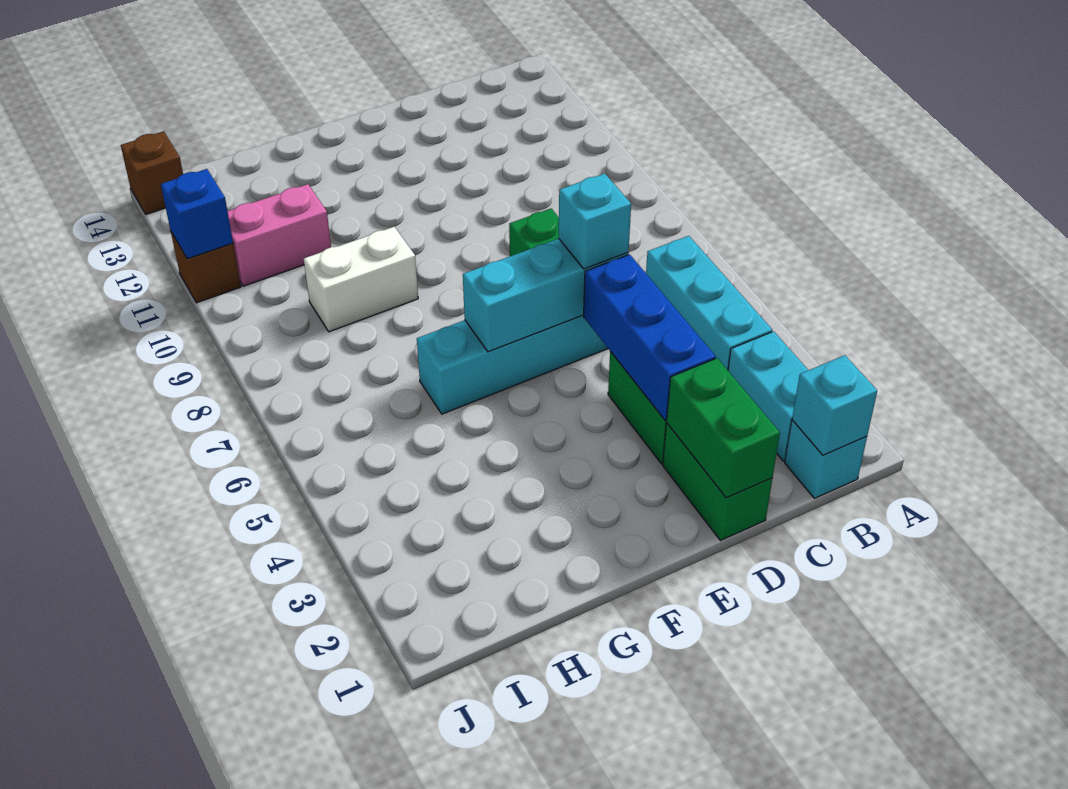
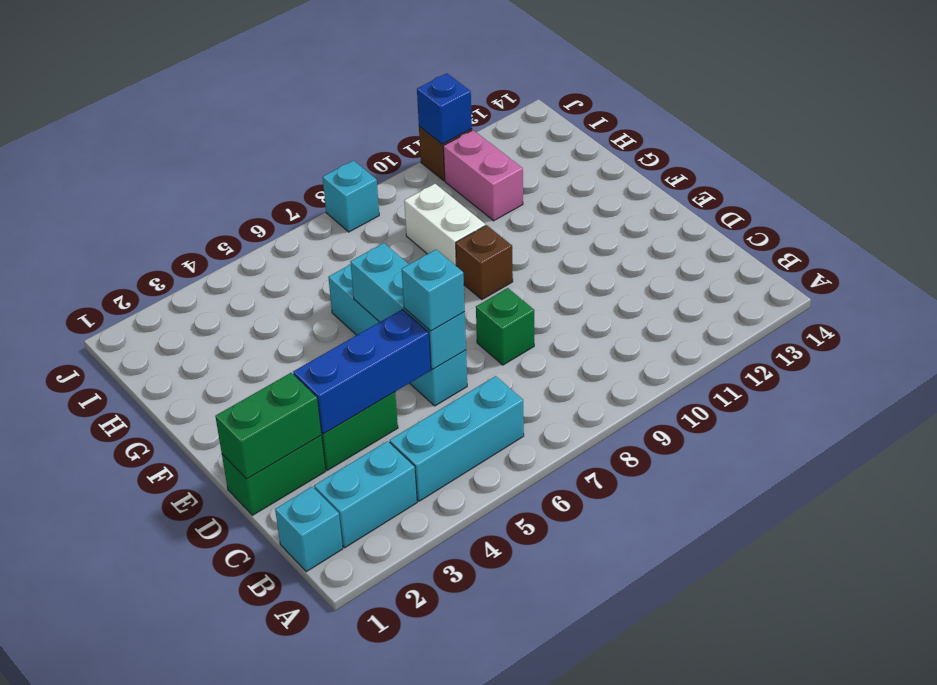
cyan 1x1 brick [792,355,877,455] -> cyan 1x1 brick moved to [323,160,379,232]
brown 1x1 brick [121,131,183,214] -> brown 1x1 brick moved to [456,225,513,300]

